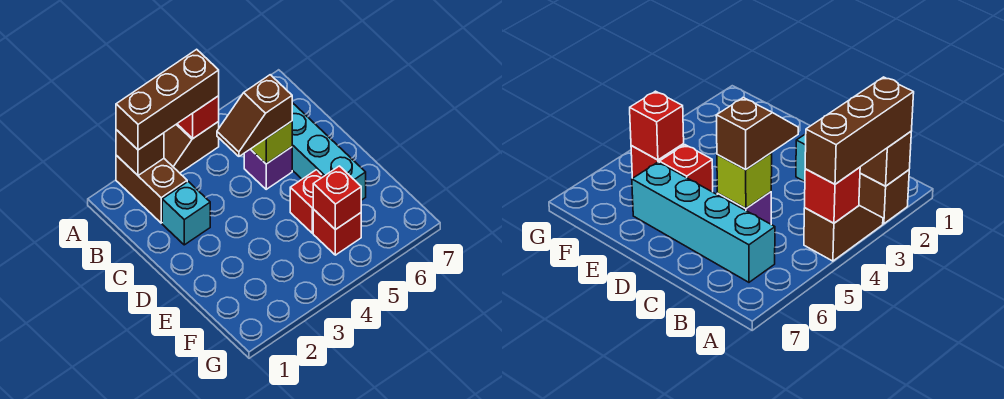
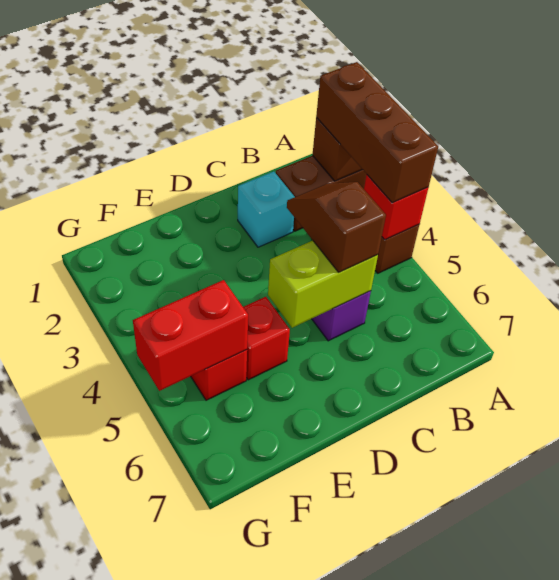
cyan 1x4 brick [292,103,366,200] -> none
lime 1x1 brick [251,121,292,164] -> lime 1x2 brick [268,241,378,328]
red 1x1 brick [313,166,361,230] -> red 1x2 brick [133,280,248,391]

